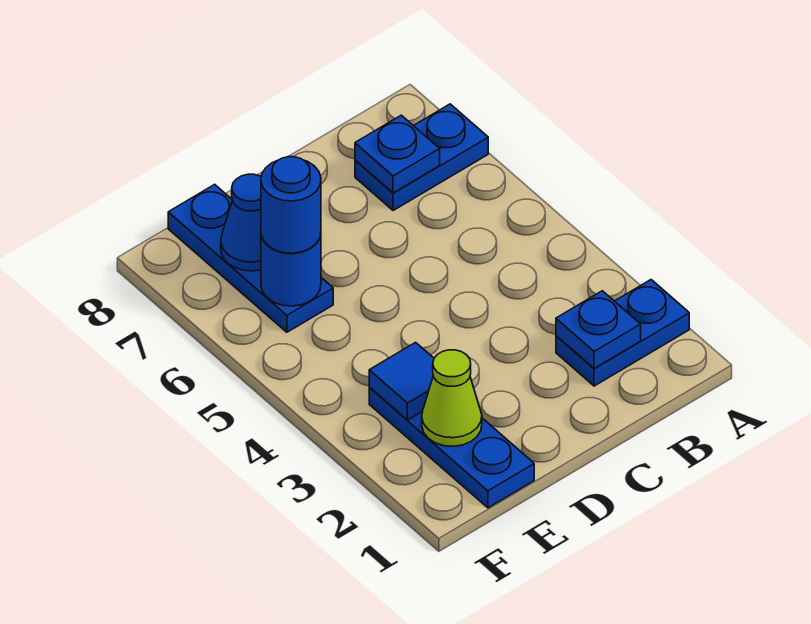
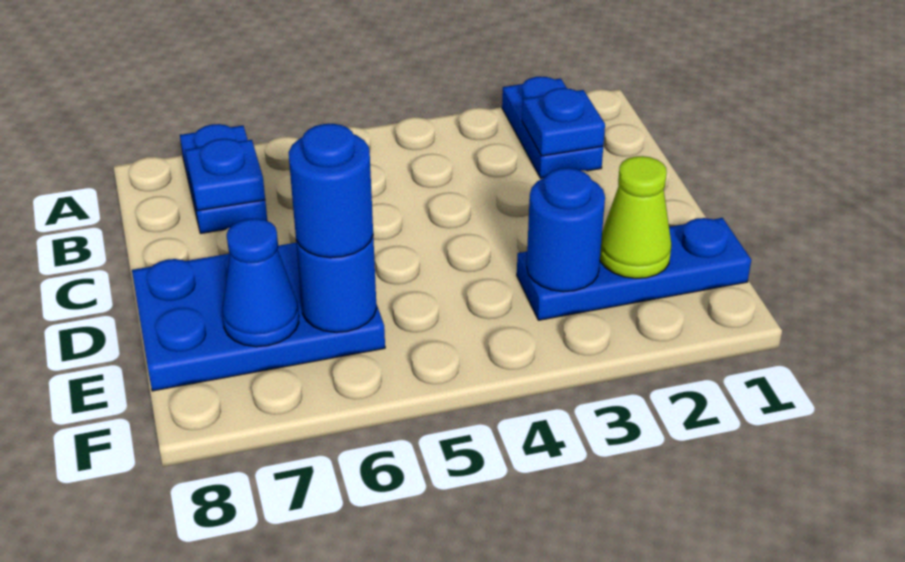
blue 1x1 tile [369,342,434,420] -> blue 1x1 round brick [527,168,605,292]
blue 1x3 plate [168,184,333,332] -> blue 2x3 plate [132,243,385,391]

